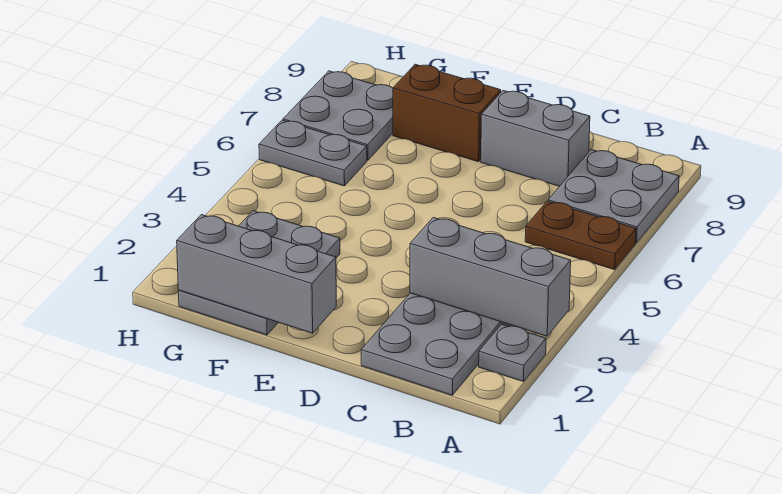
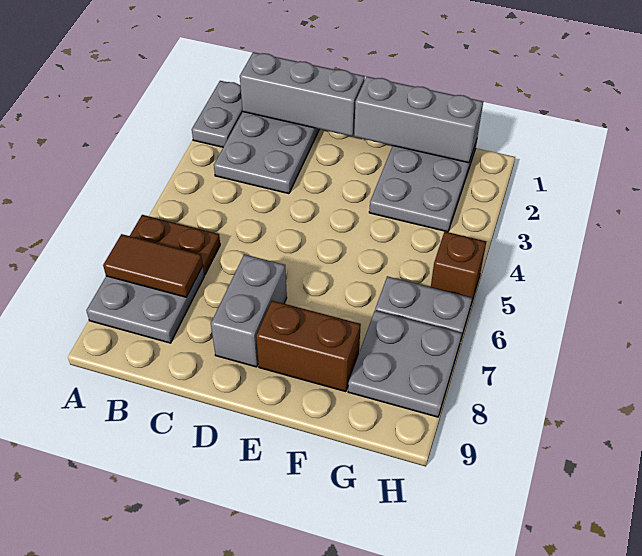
grey 1x1 plate [479,324,546,382] -> grey 1x2 plate [192,81,243,147]
grey 1x3 brick [410,218,571,336] -> grey 1x3 brick moved to [240,52,365,136]
none -> brown 1x2 tile [103,234,203,297]
grey 1x2 brick [481,91,590,186] -> grey 1x2 brick turned to [211,254,287,367]
none -> brown 1x1 brick [431,231,486,304]

